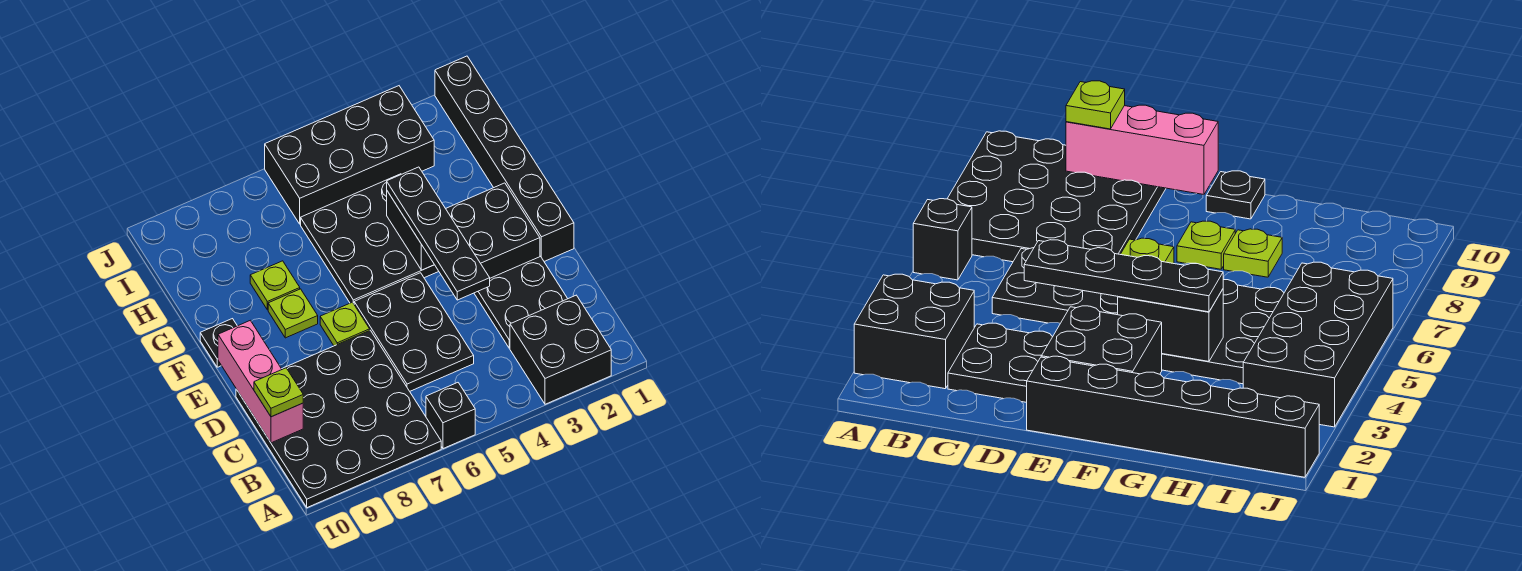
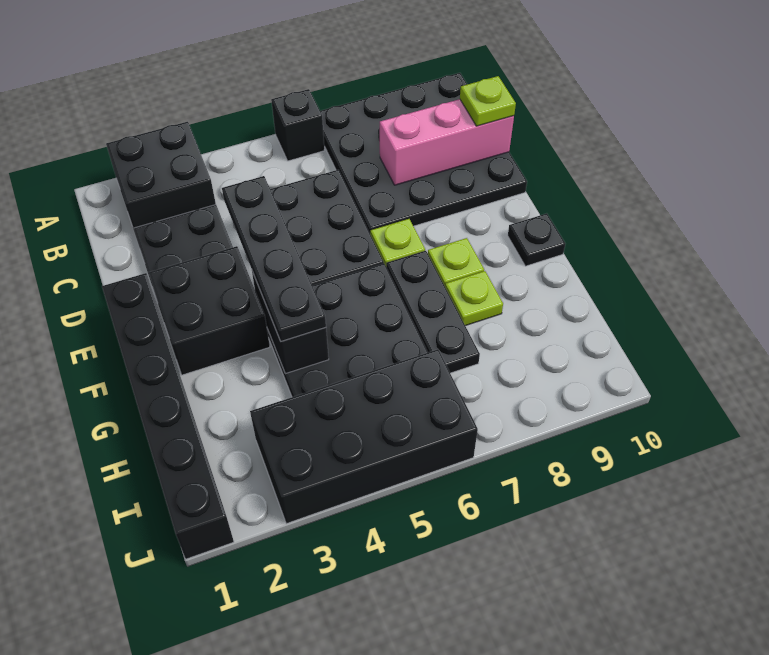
pink 1x3 brick [218,320,303,443] -> pink 1x3 brick turned to [380,99,514,185]
none -> black 1x3 plate [386,251,480,373]

